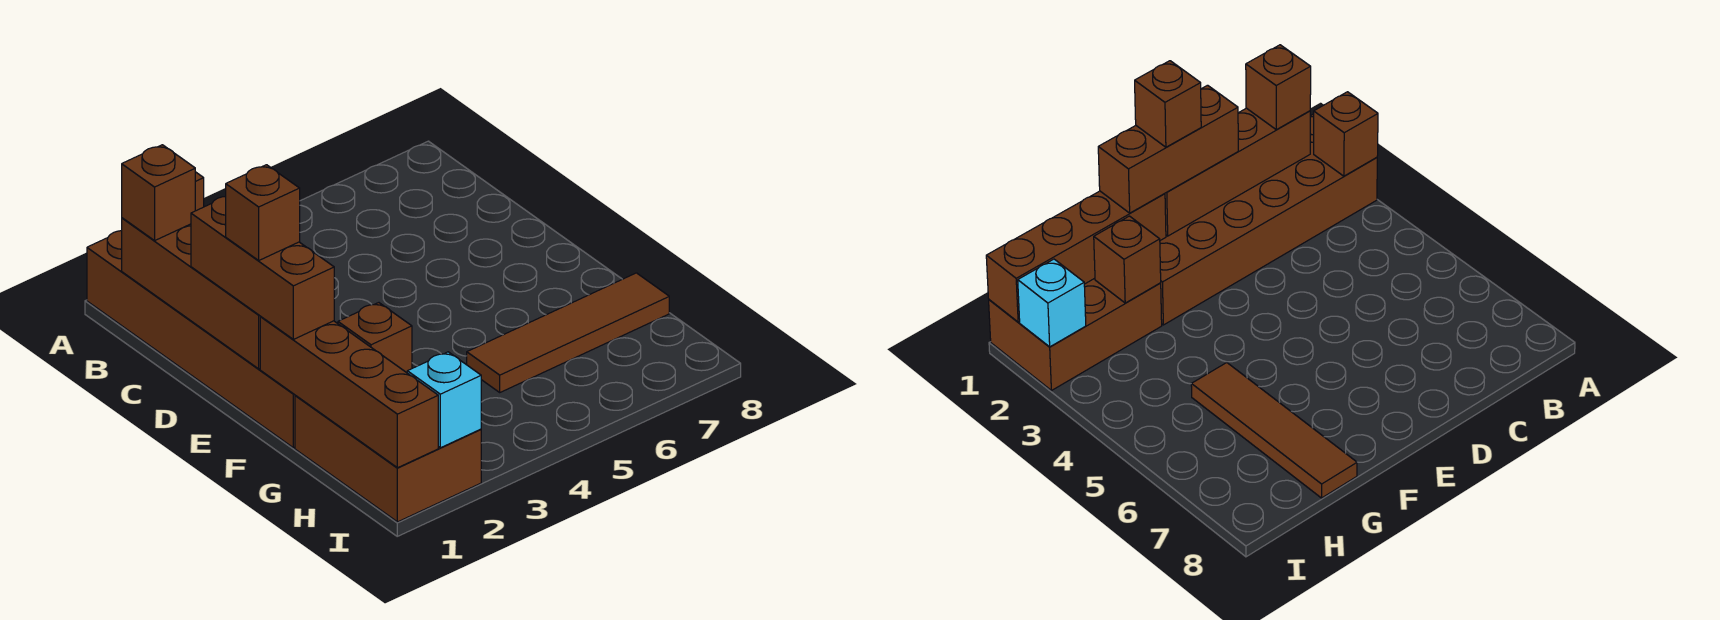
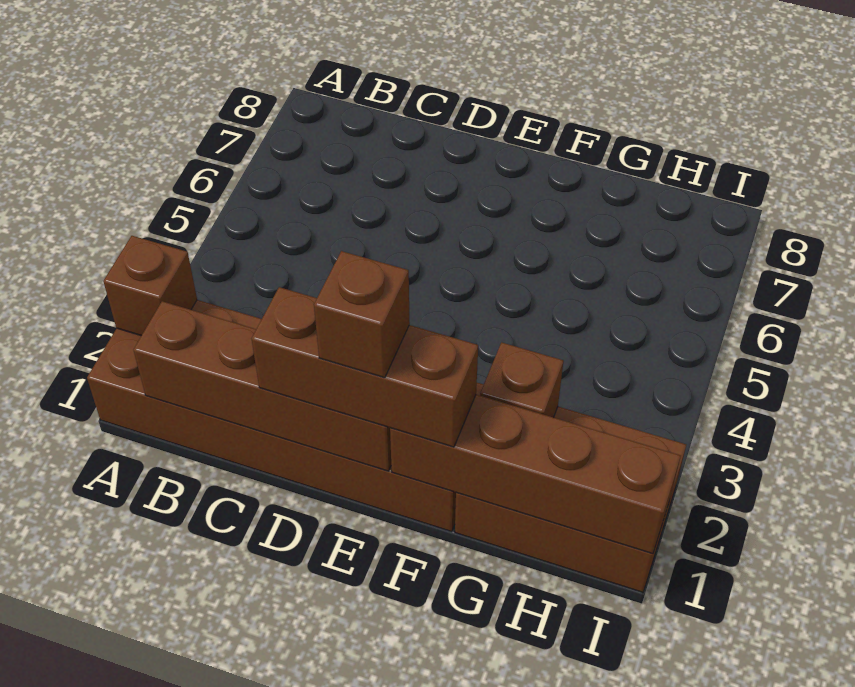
brown 1x1 brick [122,145,195,241] -> none
brown 1x4 tile [467,273,669,392] -> none
cyan 1x1 brick [407,352,481,448] -> none

